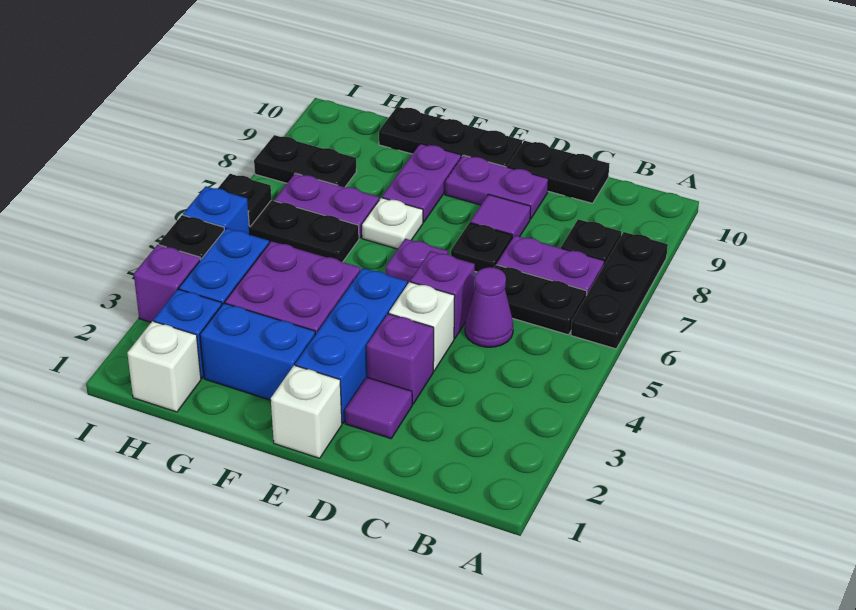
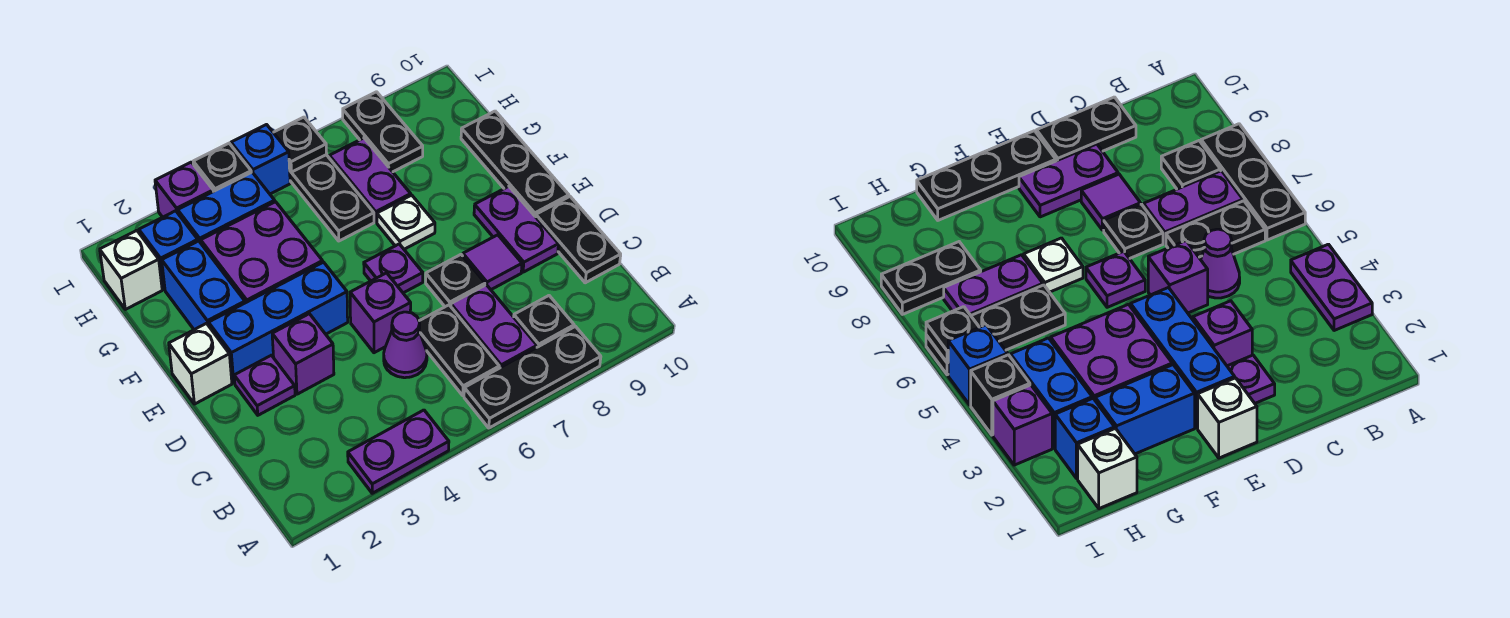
purple 1x1 tile [345,377,412,439] -> purple 1x1 plate [234,355,295,415]
white 1x1 brick [389,282,455,371] -> none
purple 1x2 plate [382,144,461,222] -> purple 1x2 plate moved to [348,410,449,493]

